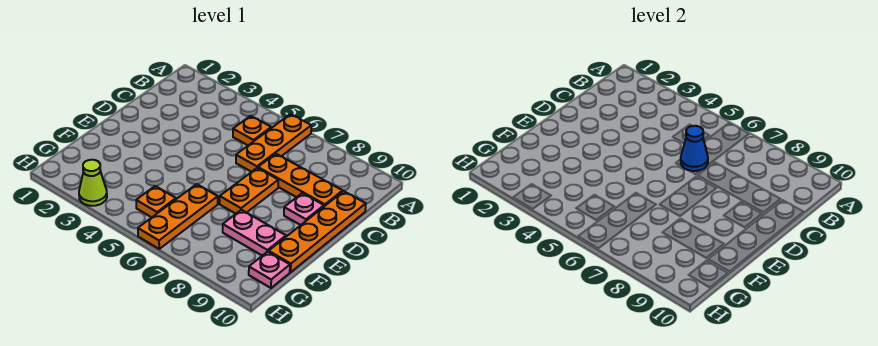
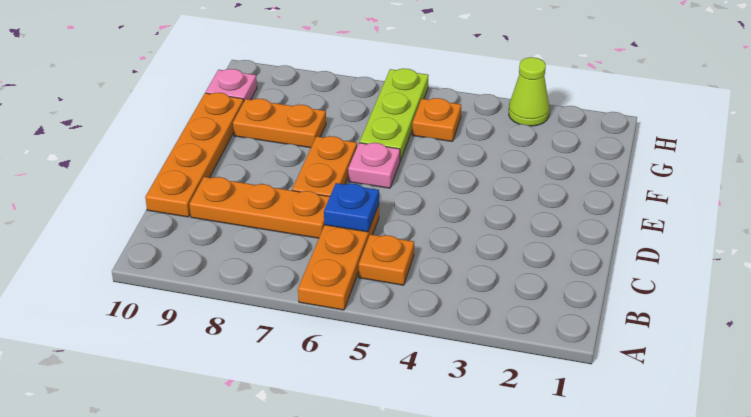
blue 1x1 cone [681,126,708,171] -> blue 1x1 plate [324,183,379,232]
pink 1x1 plate [284,193,324,225] -> pink 1x1 plate moved to [348,143,400,188]
orange 1x3 plate [138,184,218,249] -> lime 1x3 plate [360,68,429,161]
pink 1x2 plate [223,210,286,256] -> orange 1x2 plate [233,99,326,148]

